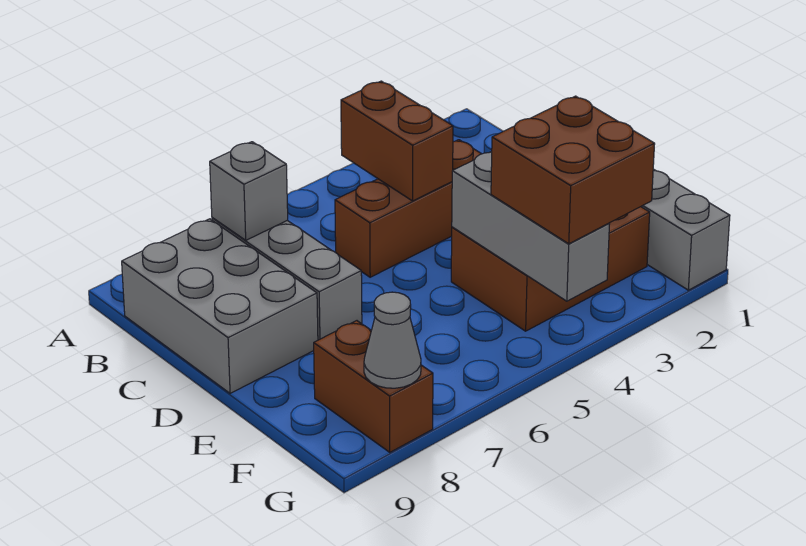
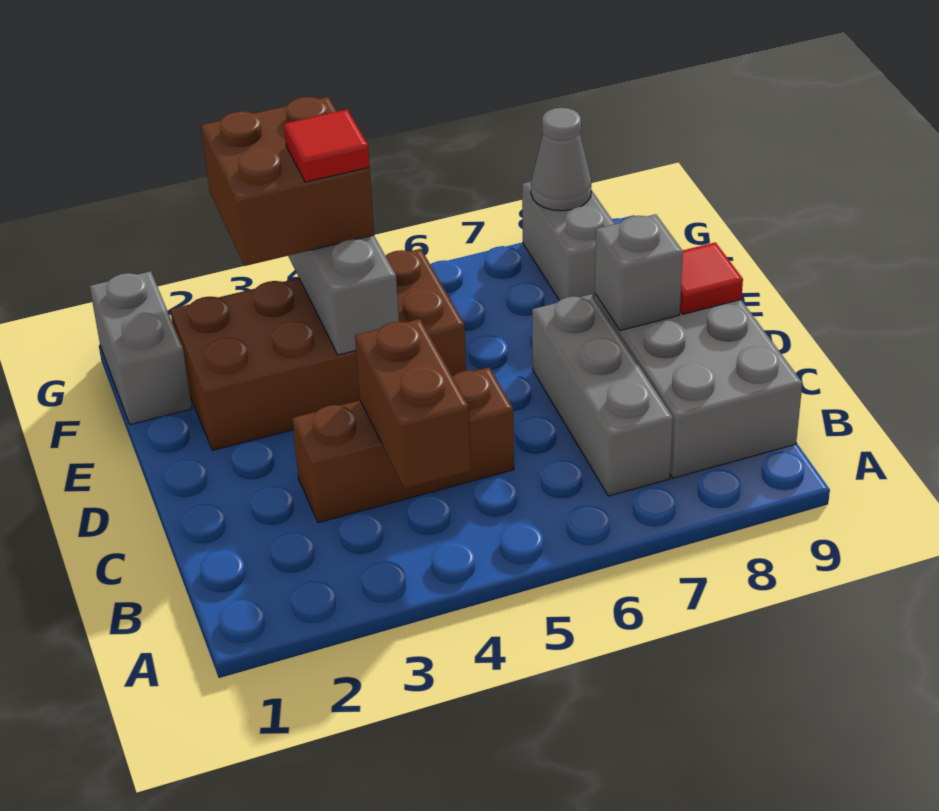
grey 1x1 brick [210,142,288,240] -> grey 1x1 brick moved to [595,214,683,331]
none -> red 1x1 tile [680,242,743,314]
brown 2x3 brick [451,207,650,331] -> brown 2x4 brick [170,249,466,450]
none -> red 1x1 tile [284,110,370,182]
brown 1x2 brick [314,321,433,452] -> grey 1x2 brick [522,182,615,301]

